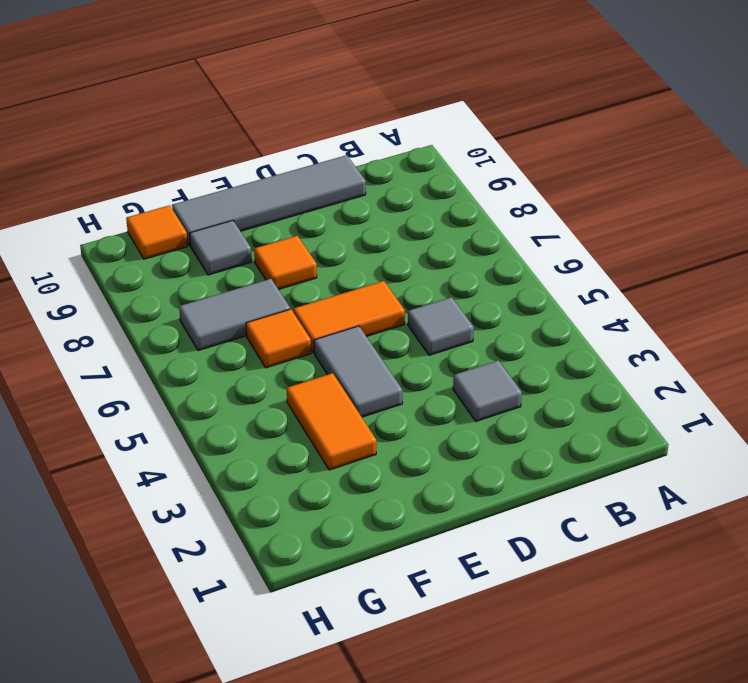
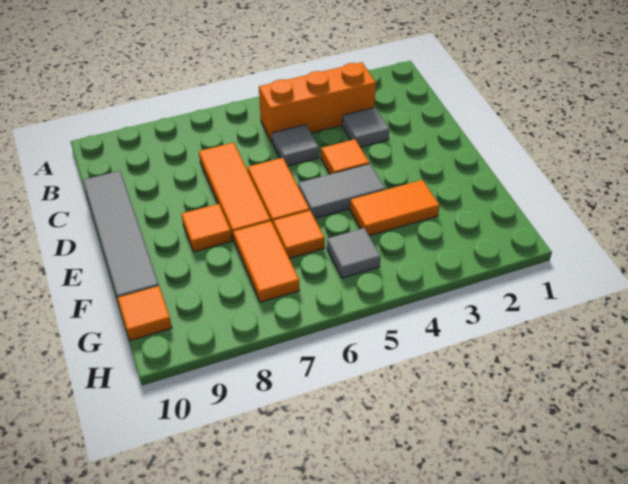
none -> orange 1x3 brick [259,62,376,143]
none -> orange 1x3 tile [199,142,271,240]
none -> orange 1x1 tile [321,139,369,174]
grey 1x2 tile [179,279,290,351] -> orange 1x2 tile [233,221,300,302]
grey 1x1 tile [190,220,252,275] -> grey 1x1 tile moved to [327,228,381,278]

